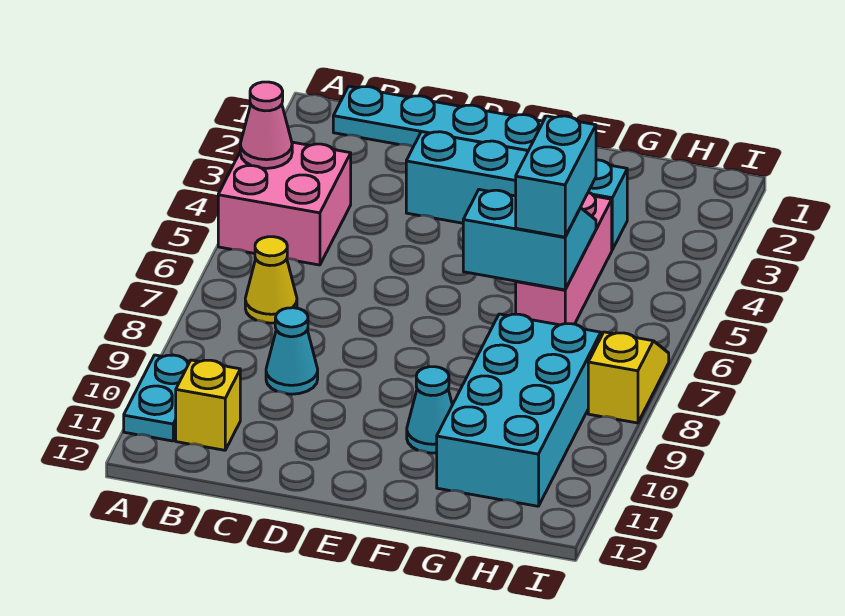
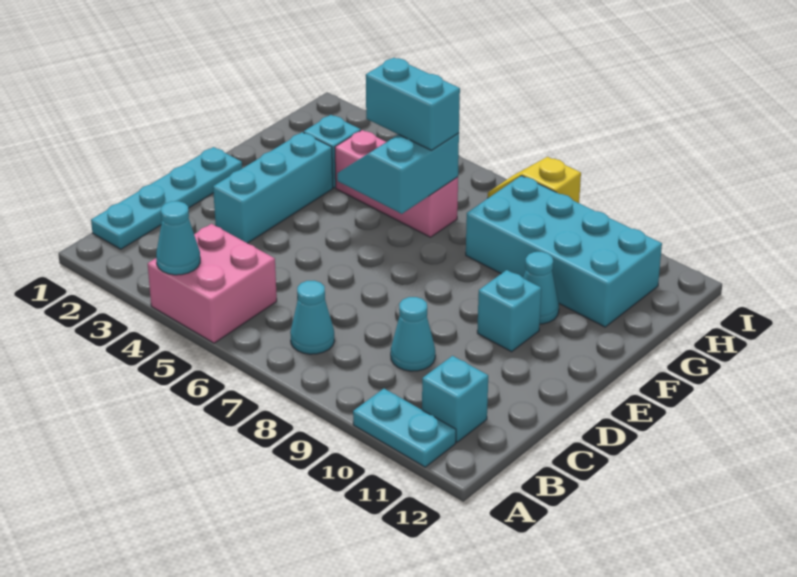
pink 1x1 cone [240,82,292,168] -> cyan 1x1 cone [156,201,200,275]
yellow 1x1 cone [245,237,297,323] -> cyan 1x1 cone [290,281,335,354]
yellow 1x1 brick [176,360,240,450] -> cyan 1x1 brick [422,356,488,442]
none -> cyan 1x1 brick [477,270,541,352]

